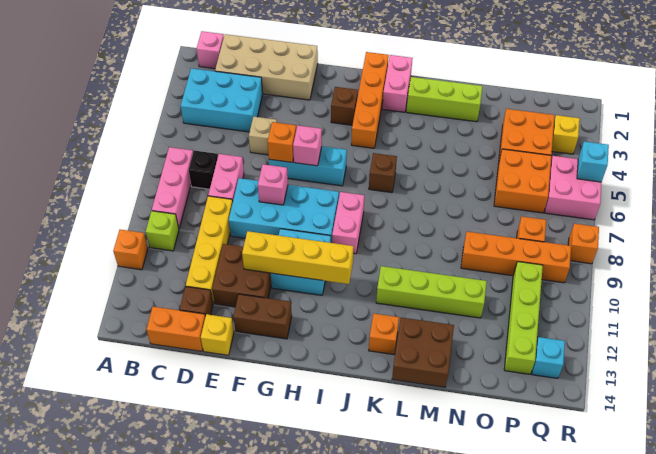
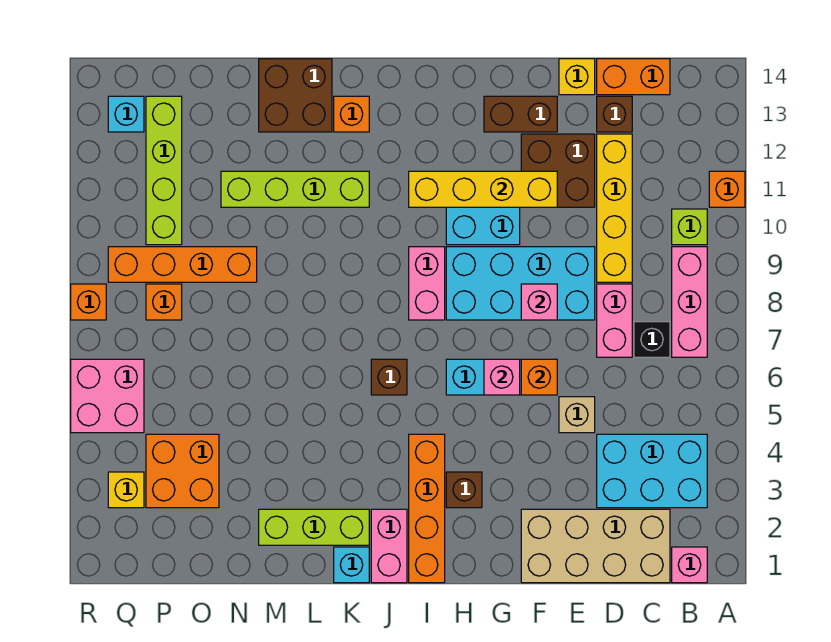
orange 2x2 brick [494,149,551,213] -> none
cyan 1x1 brick [577,142,609,182] -> cyan 1x1 brick moved to [334,547,369,583]

